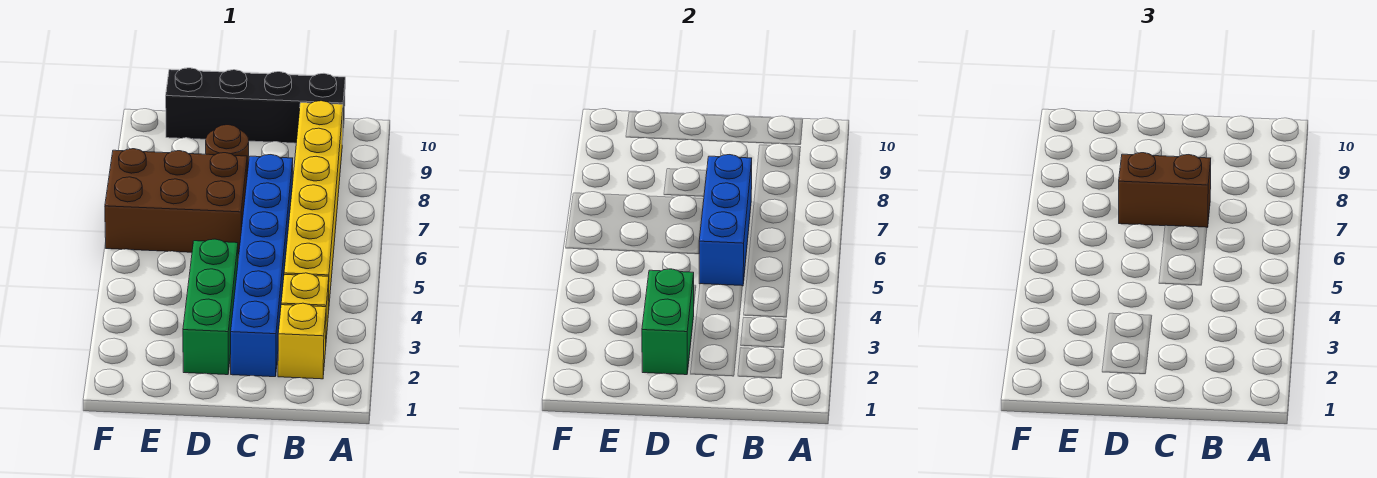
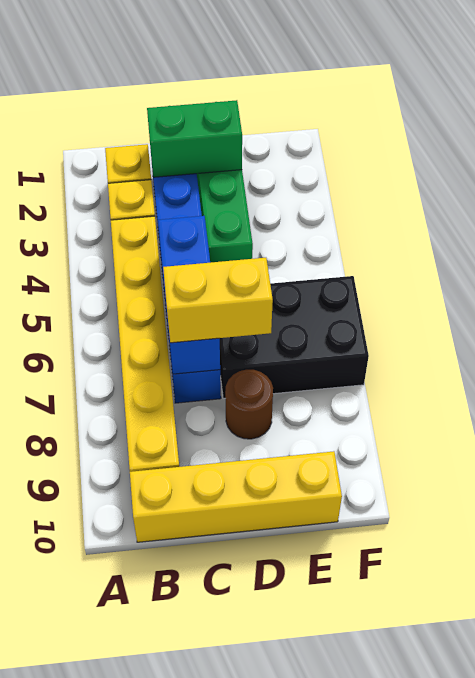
black 1x4 brick [166,68,345,144] -> yellow 1x4 brick [130,451,342,542]
brown 1x2 brick [1119,153,1211,228] -> yellow 1x2 brick [163,258,273,343]
green 1x2 brick [642,269,694,375] -> green 1x2 brick turned to [147,100,242,177]
brown 2x3 brick [105,149,247,254] -> black 2x3 brick [220,276,369,398]

